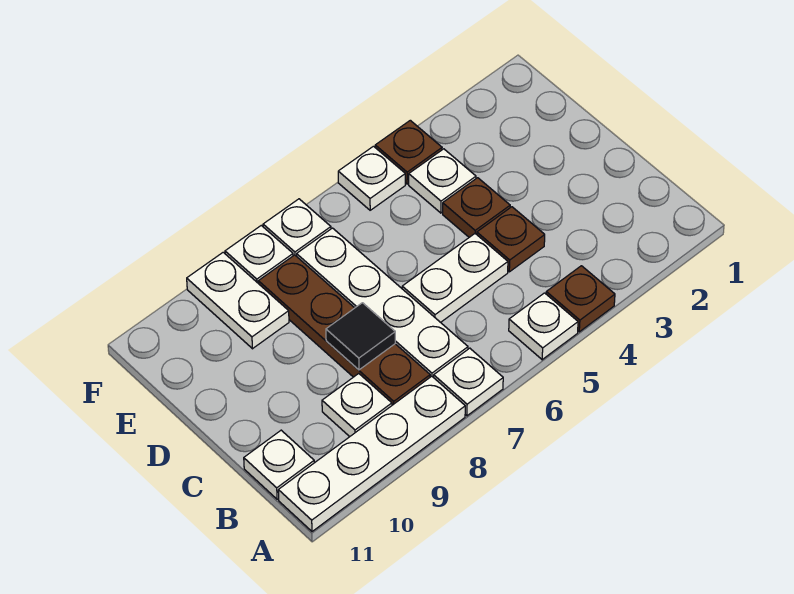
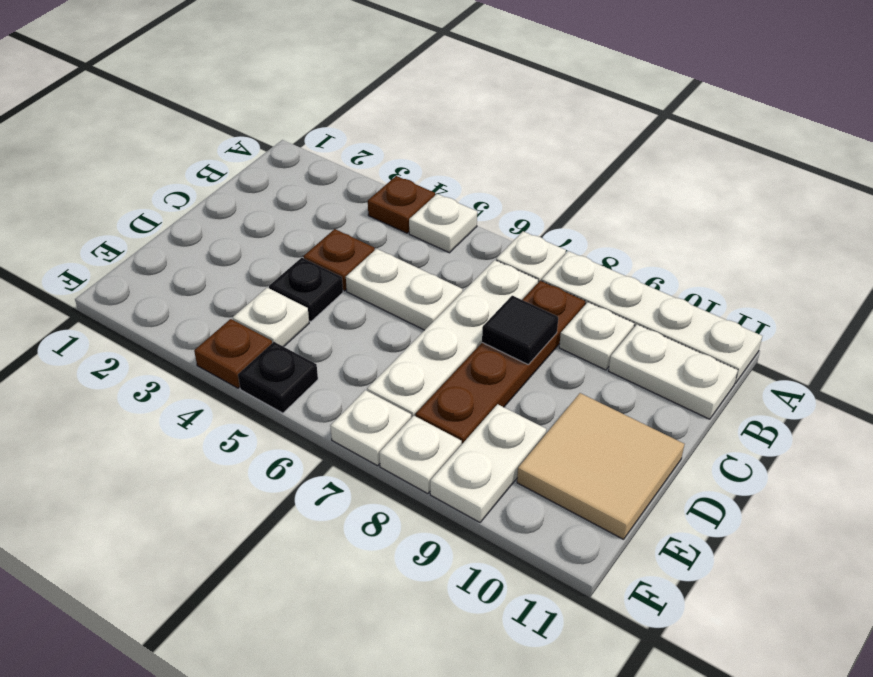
white 1x1 plate [244,430,314,499] -> white 1x2 plate [608,324,738,419]
brown 1x1 plate [443,178,510,237] -> black 1x1 plate [269,258,343,322]
none -> tan 2x2 tile [517,393,684,539]
white 1x1 plate [338,146,405,210] -> black 1x1 plate [238,342,318,413]

